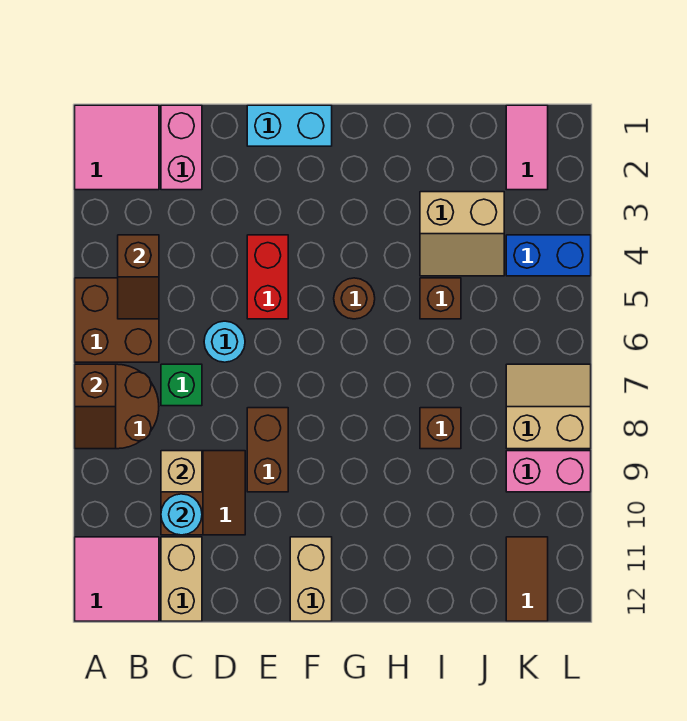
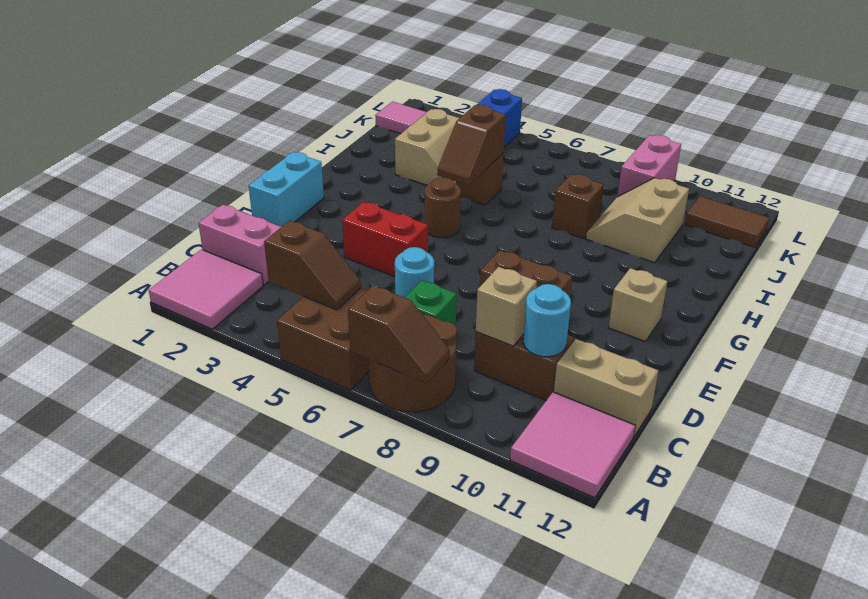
tan 1x2 brick [290,537,332,621] -> tan 1x1 brick [609,268,667,341]
none -> brown 1x2 slope [437,105,506,185]
tan 2x2 slope [506,364,591,449] -> tan 2x2 slope moved to [586,178,689,263]

